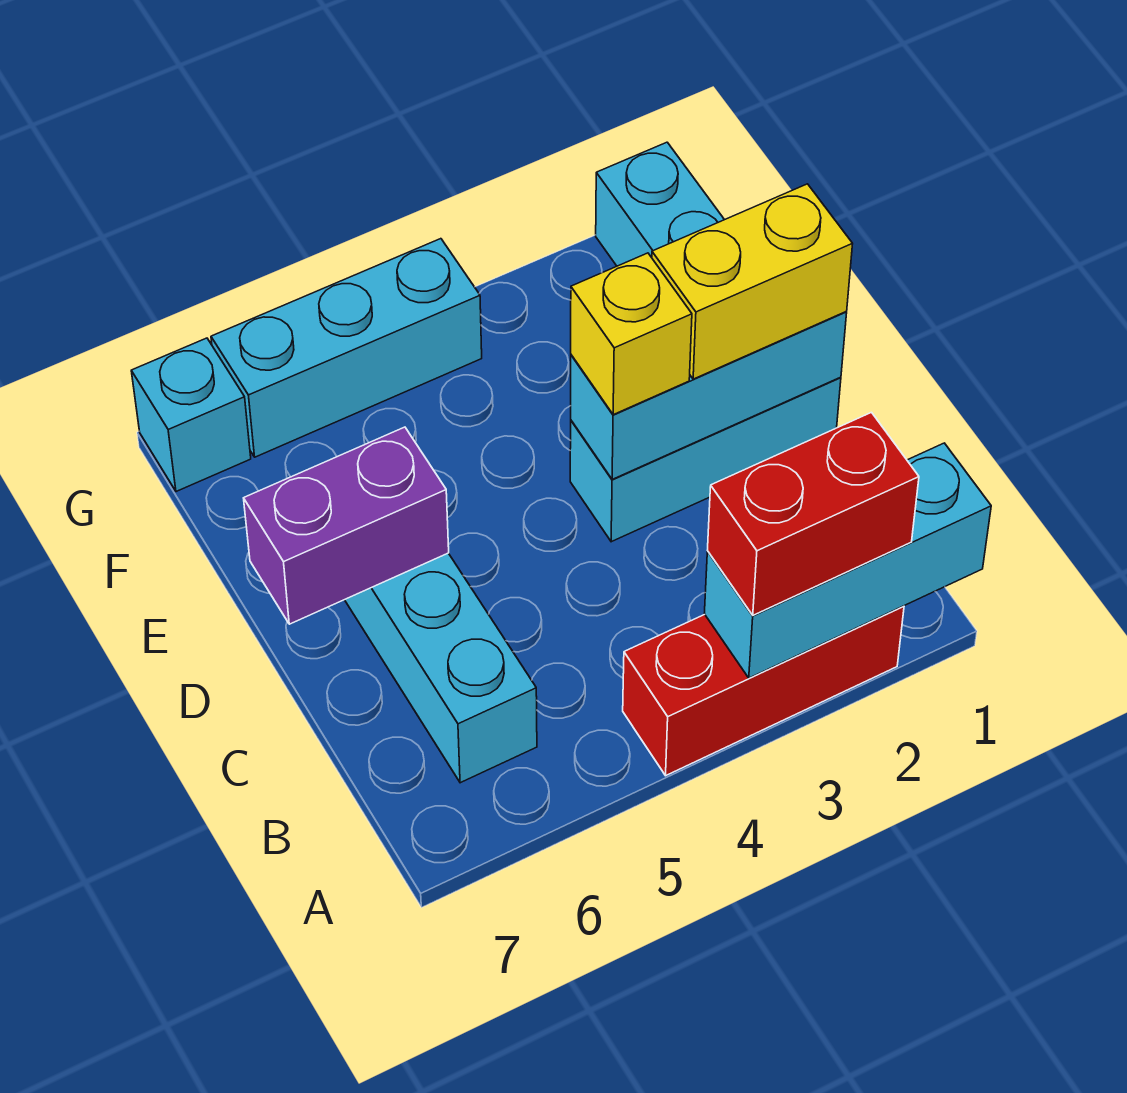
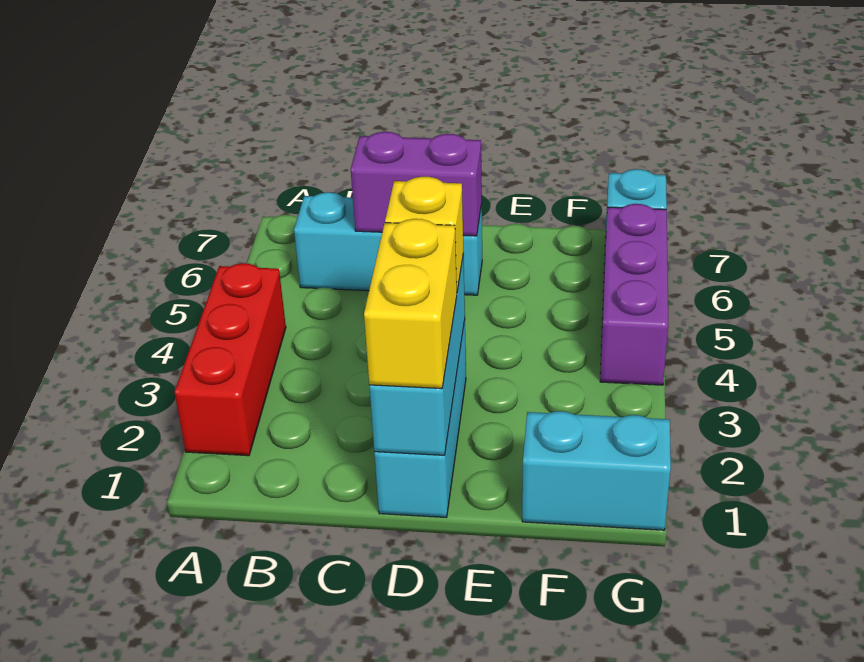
cyan 1x3 brick [704,443,991,678] -> none
red 1x2 brick [707,412,919,615] -> none
purple 1x2 brick [244,427,449,624] -> purple 1x2 brick turned to [351,132,482,236]
cyan 1x3 brick [211,239,482,457] -> purple 1x3 brick [600,204,668,385]

